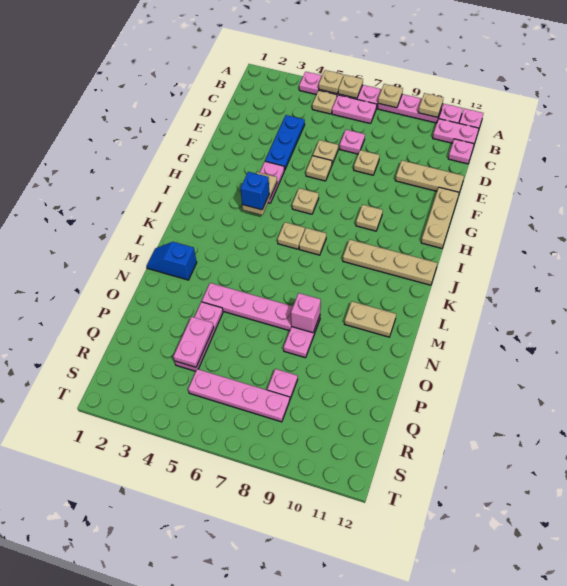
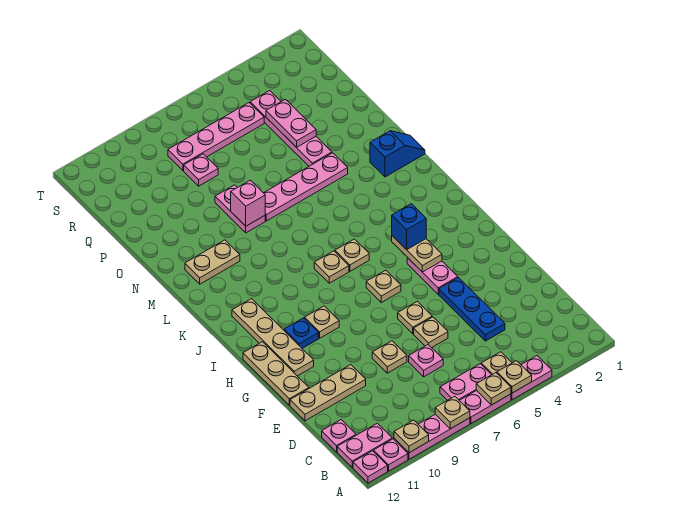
none -> blue 1x1 plate [284,318,319,348]
tan 1x4 plate [343,239,437,285] -> tan 1x4 plate turned to [232,299,314,376]
pink 1x3 plate [175,302,223,371] -> pink 1x4 plate [250,91,332,166]

